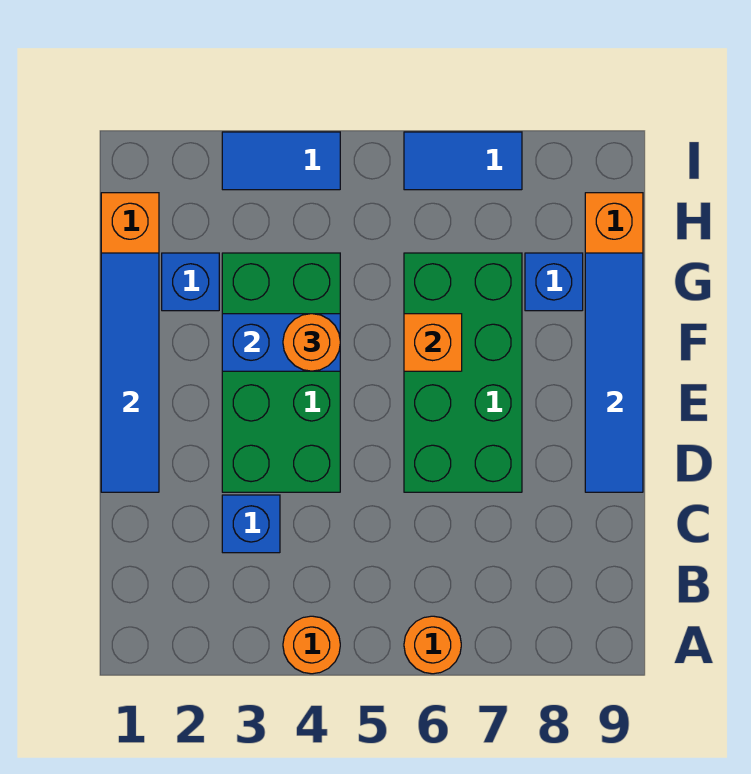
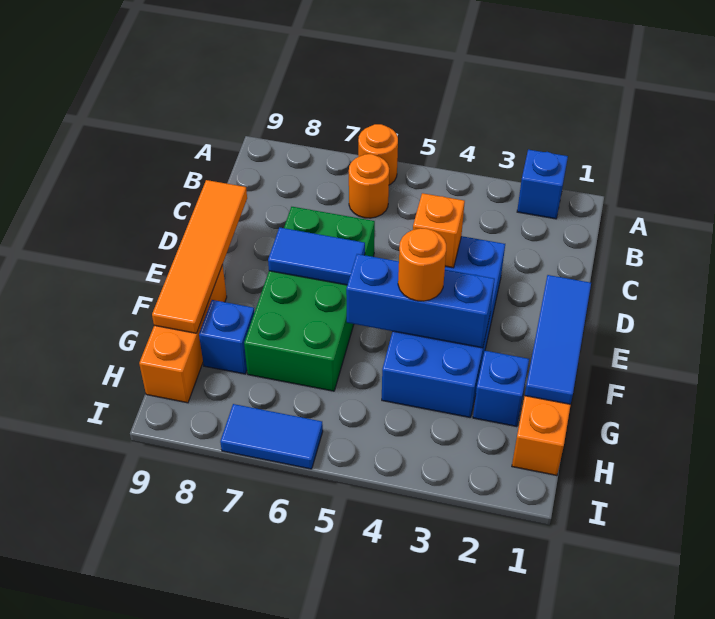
orange 1x1 round brick [283,616,340,674] -> orange 1x1 round brick moved to [349,154,389,218]
blue 1x1 brick [222,495,280,553] -> blue 1x1 brick moved to [517,150,568,219]
blue 1x4 tile [101,253,159,492] -> blue 1x3 tile [525,275,591,404]
green 2x4 brick [222,253,340,492] -> blue 2x4 brick [382,236,505,417]
blue 1x4 tile [585,253,643,492] -> orange 1x4 tile [152,180,247,333]
blue 1x2 brick [222,314,340,371] -> blue 1x3 brick [346,254,495,348]
orange 1x1 brick [404,314,462,371] -> orange 1x1 brick moved to [413,193,465,268]
blue 1x2 tile [222,132,340,190] -> blue 1x2 tile moved to [268,227,365,285]

